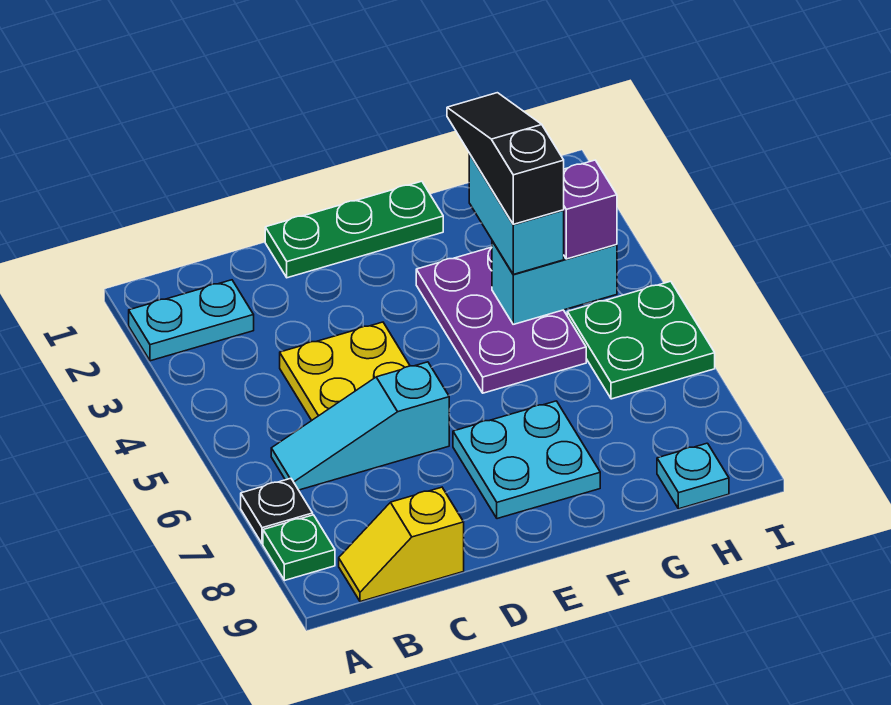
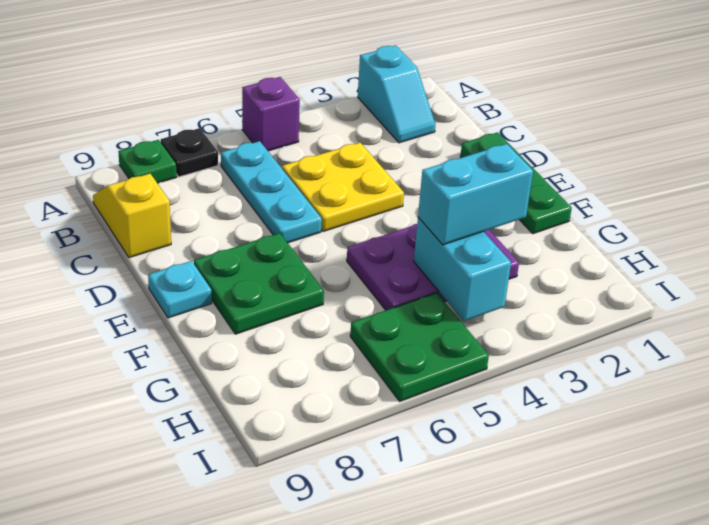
cyan 1x2 plate [129,280,254,361] -> cyan 1x2 slope [358,46,435,143]
cyan 1x3 slope [271,362,449,490] -> cyan 1x3 plate [221,141,322,243]
cyan 2x2 plate [453,401,600,519] -> green 2x2 plate [194,233,324,334]
black 1x3 slope [447,93,564,224] -> none
purple 1x1 brick [564,160,617,259] -> purple 1x1 brick moved to [242,77,300,151]
cyan 1x1 plate [657,443,729,509] -> cyan 1x1 plate moved to [148,261,212,318]

